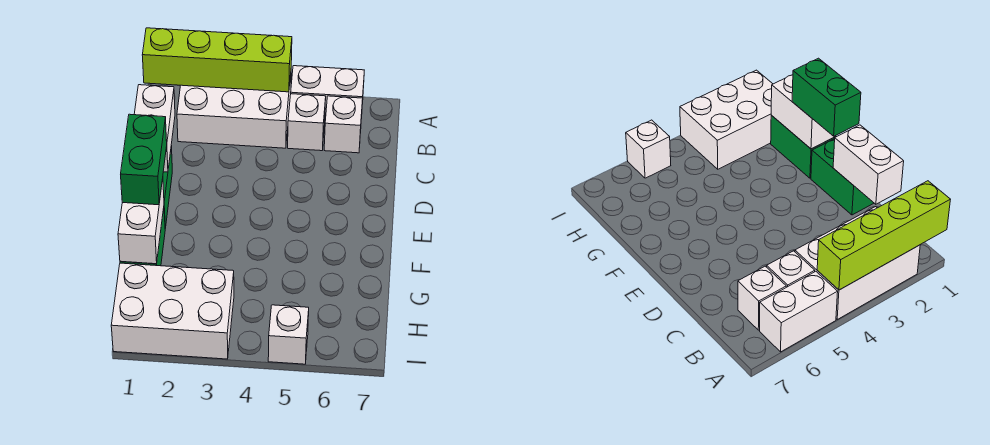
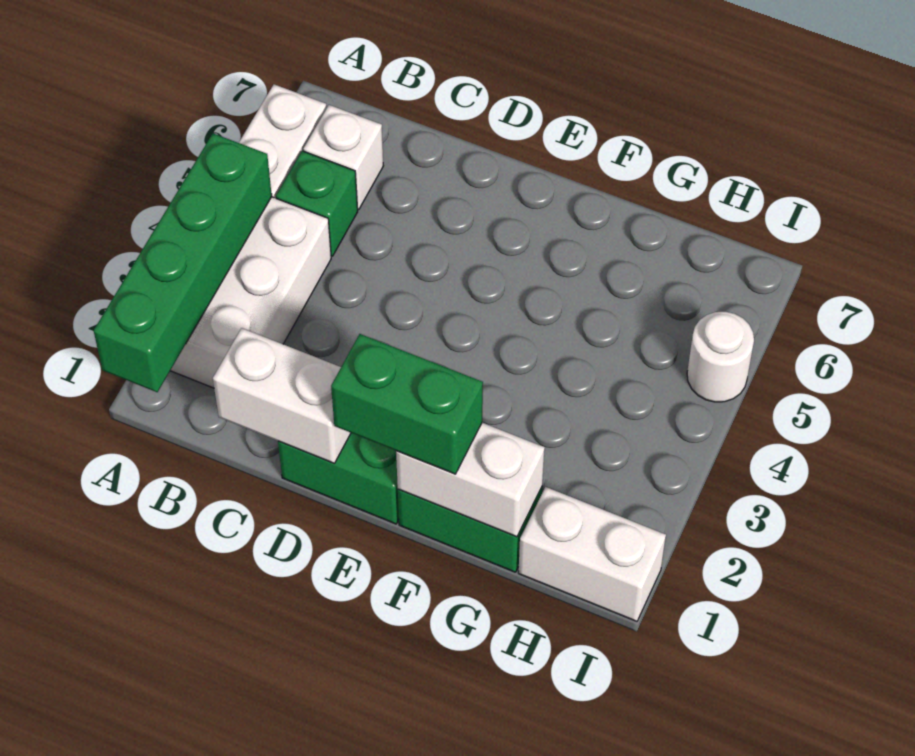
lime 1x4 brick [142,28,292,92] -> green 1x4 brick [94,133,272,392]
white 1x1 brick [288,94,326,151] -> green 1x1 brick [276,151,358,256]
white 2x3 brick [111,263,234,359] -> white 1x2 brick [518,487,666,621]
white 1x1 brick [268,305,309,364] -> white 1x1 round brick [687,312,754,402]

